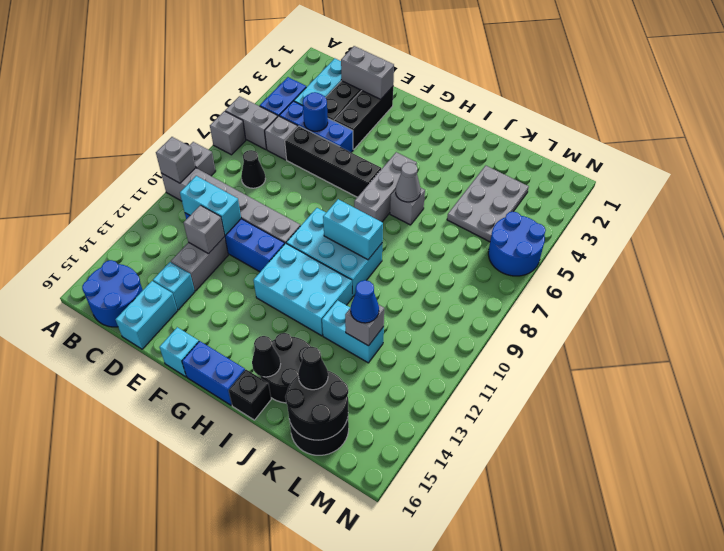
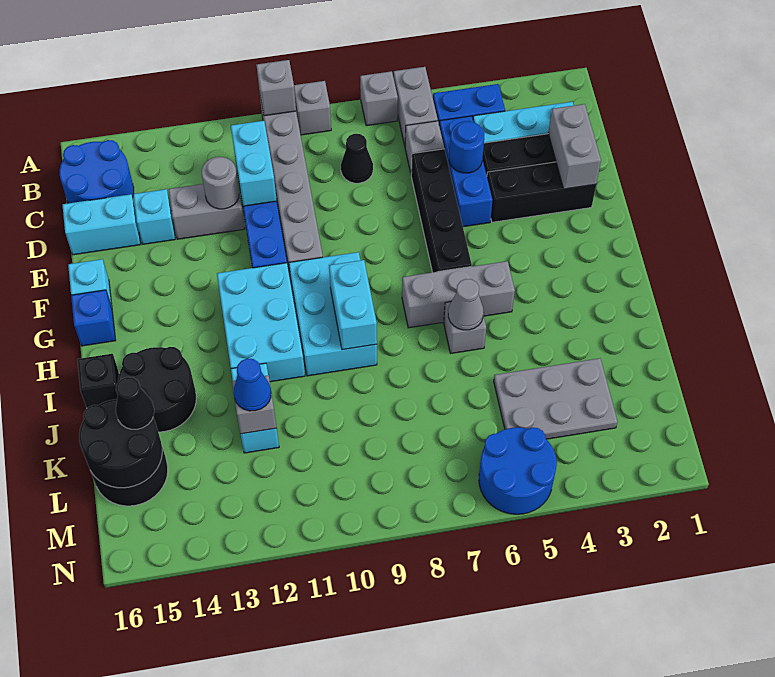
grey 1x1 brick [184,205,225,254] -> grey 1x1 round brick [202,157,239,209]
blue 1x2 brick [182,341,245,405] -> blue 1x1 brick [71,290,116,346]
black 1x1 cone [252,336,281,377] -> none

